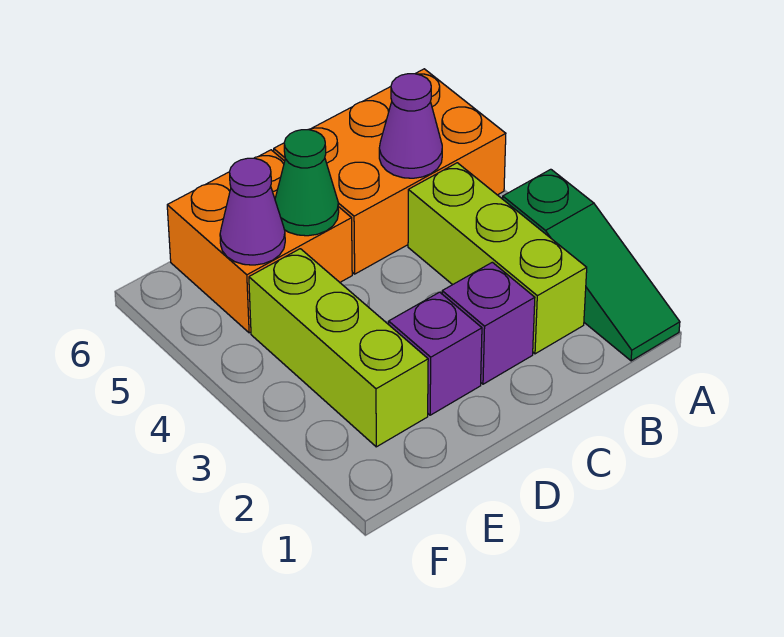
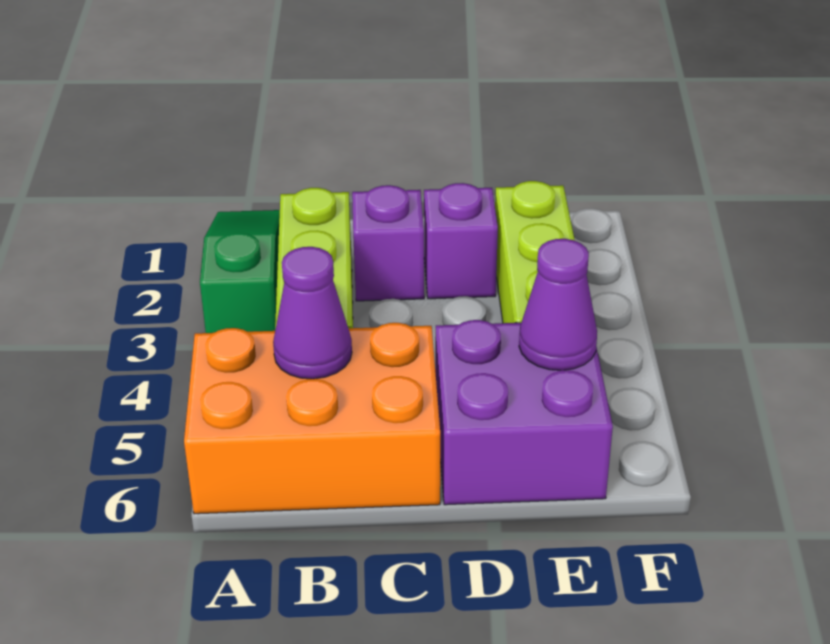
orange 2x2 brick [167,150,352,333] -> purple 2x2 brick [435,320,613,505]
green 1x1 cone [275,130,339,236] -> none

